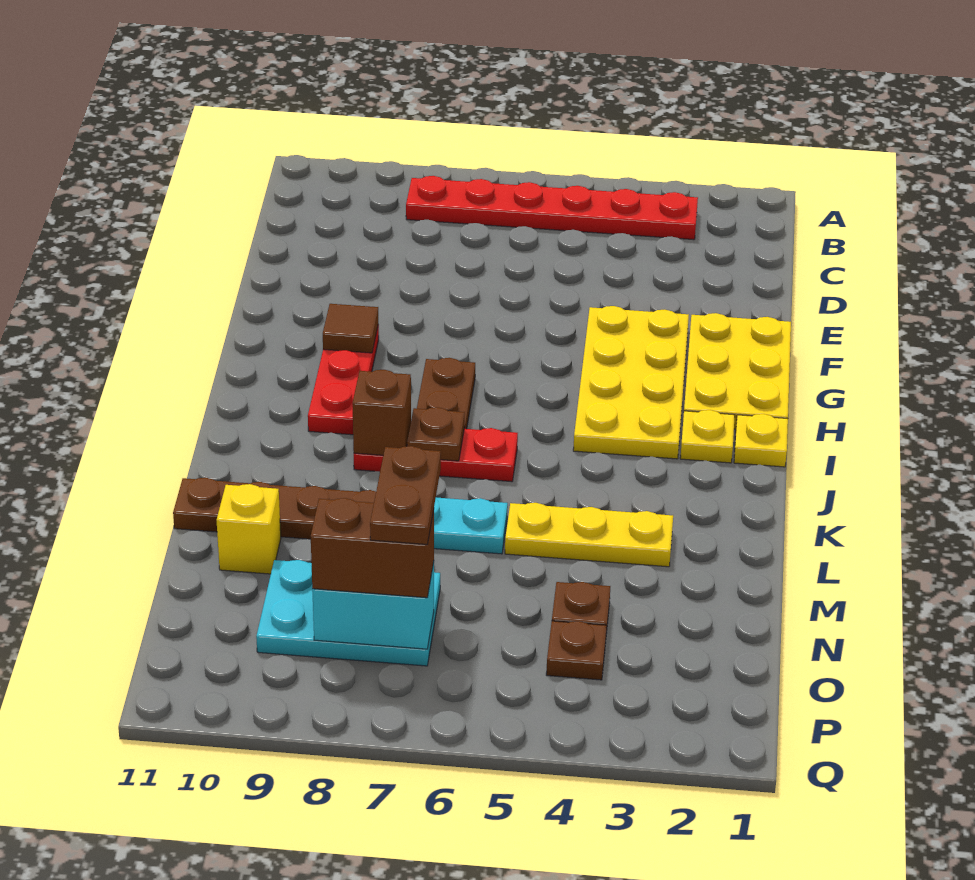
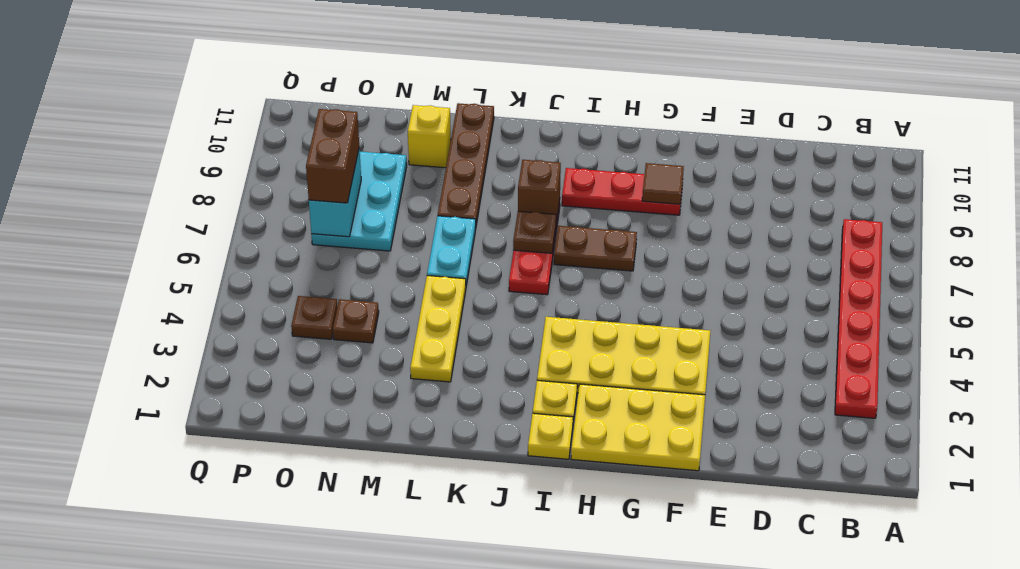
brown 1x2 plate [370,446,441,544] -> none

